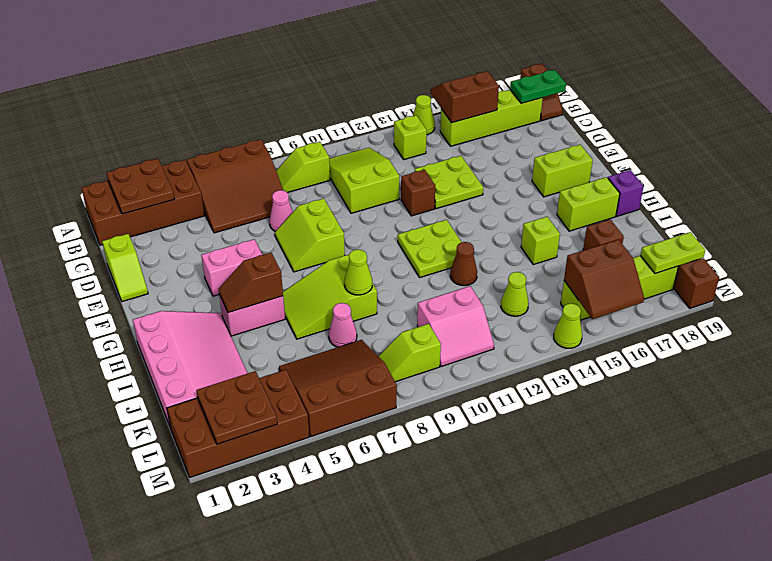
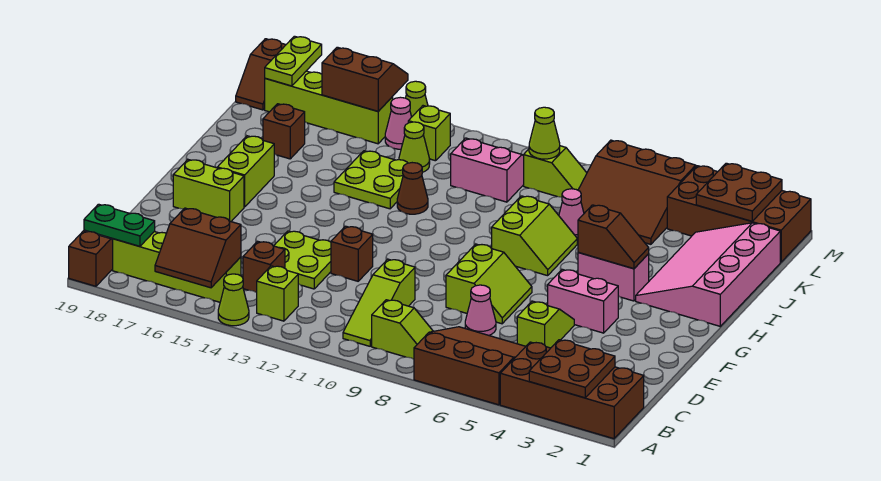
lime 2x3 slope [329,148,400,213] -> lime 1x3 slope [343,259,415,346]
none -> brown 1x1 brick [243,241,285,293]
lime 1x2 slope [102,234,148,301] -> lime 1x2 slope moved to [517,301,574,348]
lime 2x2 plate [398,220,461,277] -> lime 2x2 plate moved to [334,151,407,209]
lime 2x3 slope [283,255,377,339] -> lime 2x2 slope [492,196,577,276]
lime 1x2 brick [557,177,620,231] -> lime 1x2 brick turned to [217,136,274,207]
purple 1x1 brick [608,170,644,216] -> none
lime 1x1 cone [344,250,372,295] -> lime 1x1 cone moved to [529,107,560,159]
lime 1x1 brick [521,217,560,265] -> lime 1x1 brick moved to [408,106,450,161]
none -> pink 1x1 cone [385,97,411,149]
lime 1x2 plate [640,232,705,273] -> lime 1x2 plate turned to [265,36,322,86]

